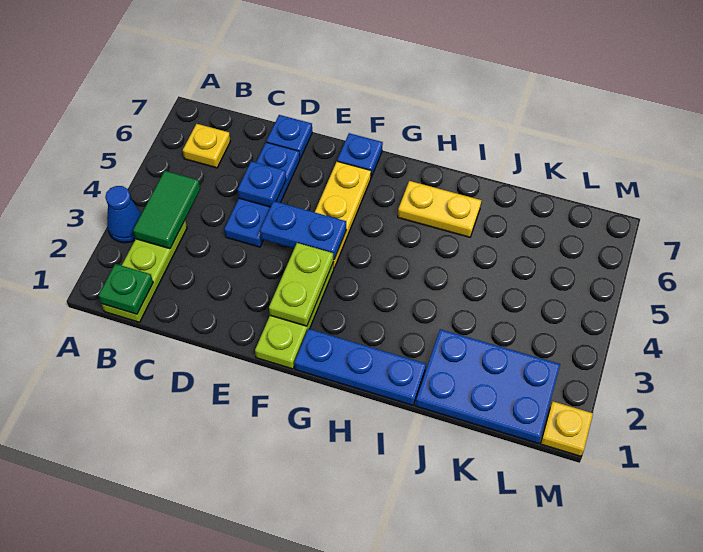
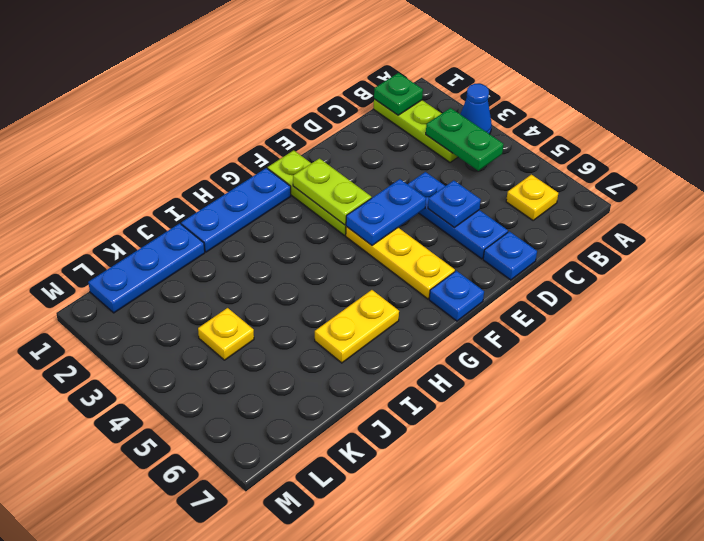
green 1x2 tile [133,171,200,249] -> green 1x2 plate [426,108,503,171]
blue 2x3 plate [416,329,560,443] -> blue 1x3 plate [88,223,205,313]
yellow 1x1 plate [541,401,593,456] -> yellow 1x1 plate moved to [198,308,254,360]

